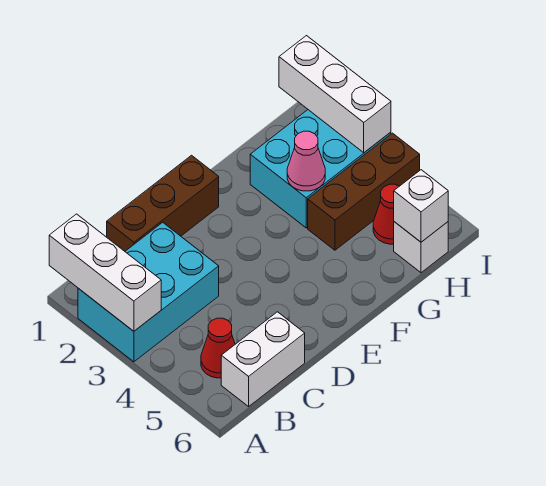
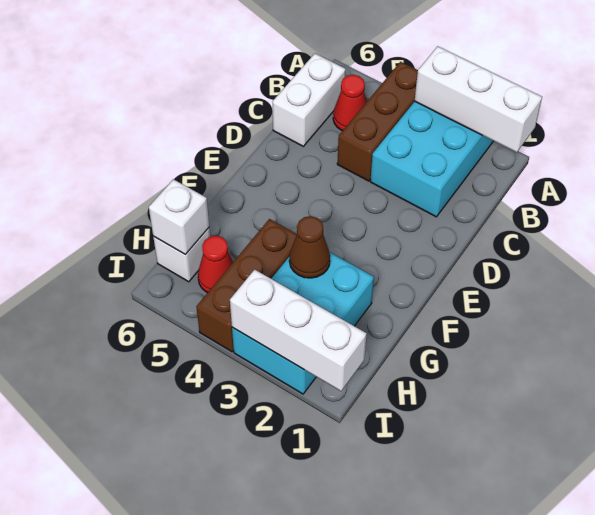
brown 1x3 brick [107,155,219,251] -> brown 1x3 brick moved to [337,62,418,181]
pink 1x1 cone [287,131,325,191] -> brown 1x1 cone [289,216,330,278]

